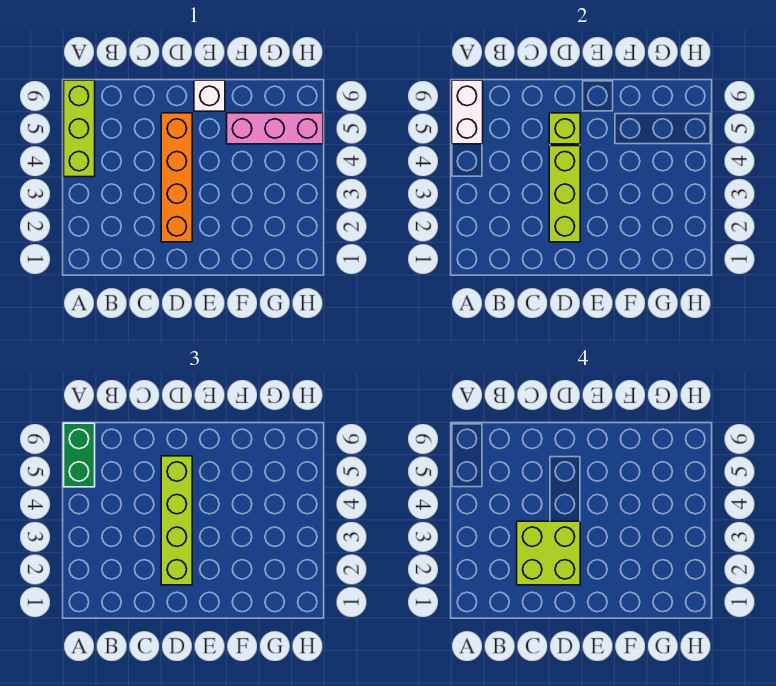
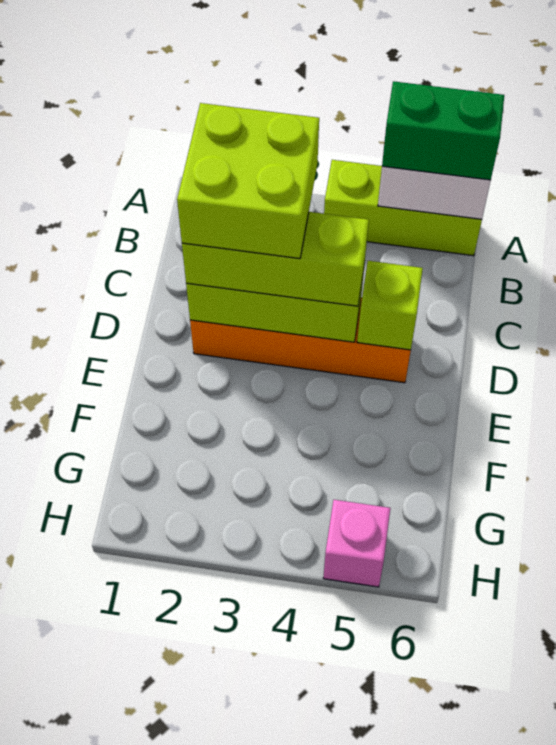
lime 1x4 brick [161,456,192,585] -> lime 1x3 brick [182,212,369,306]
white 1x1 brick [194,80,225,111] -> none
pink 1x3 brick [227,113,323,144] -> pink 1x1 brick [323,500,390,587]

